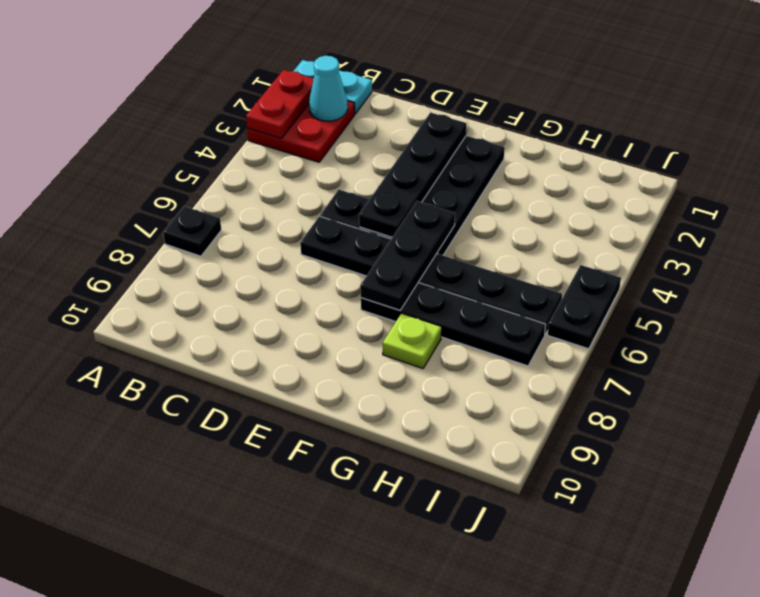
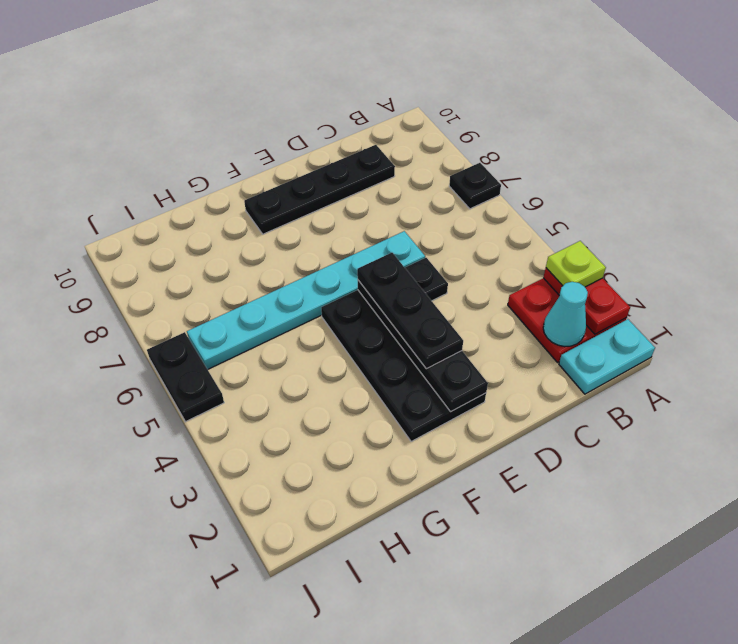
black 1x6 plate [300,216,562,334] -> cyan 1x6 plate [187,231,425,369]
black 1x3 plate [360,201,455,310] -> black 1x3 plate moved to [357,253,463,369]
black 1x4 plate [361,283,546,366] -> black 1x4 plate moved to [244,145,395,234]
lime 1x1 plate [383,313,442,368] -> lime 1x1 plate moved to [546,241,606,287]

